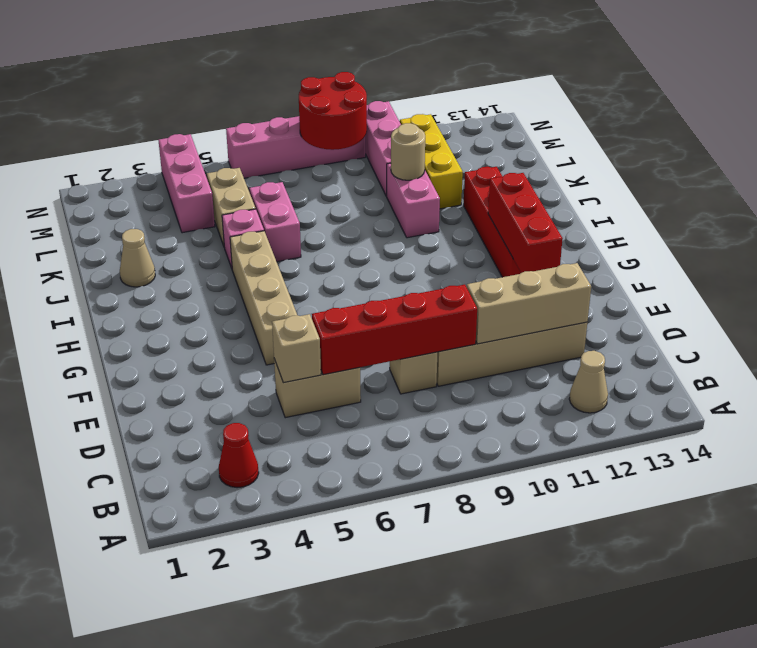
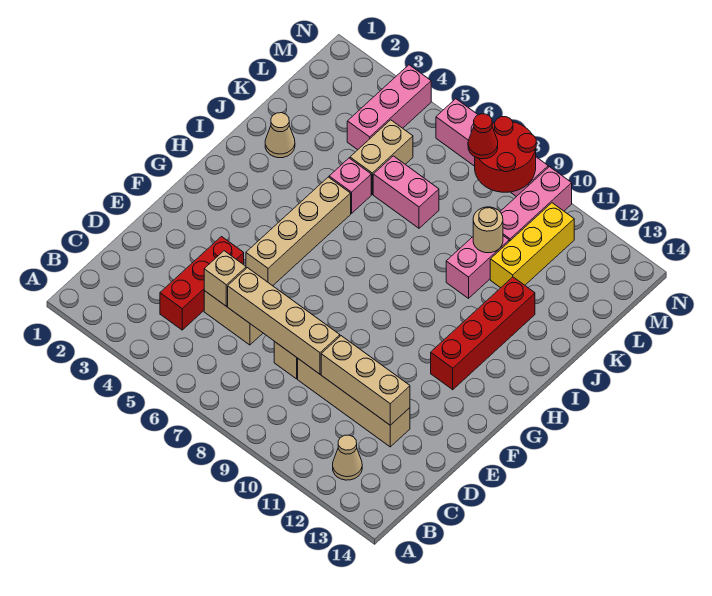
red 1x1 cone [219,423,259,488] -> red 1x1 cone moved to [468,114,498,159]
red 1x4 brick [312,285,477,375] -> tan 1x4 brick [228,268,340,374]
red 1x3 brick [488,173,563,273] -> red 1x3 brick moved to [160,237,244,330]
pink 1x2 brick [249,182,301,262] -> pink 1x2 brick turned to [373,156,439,228]

